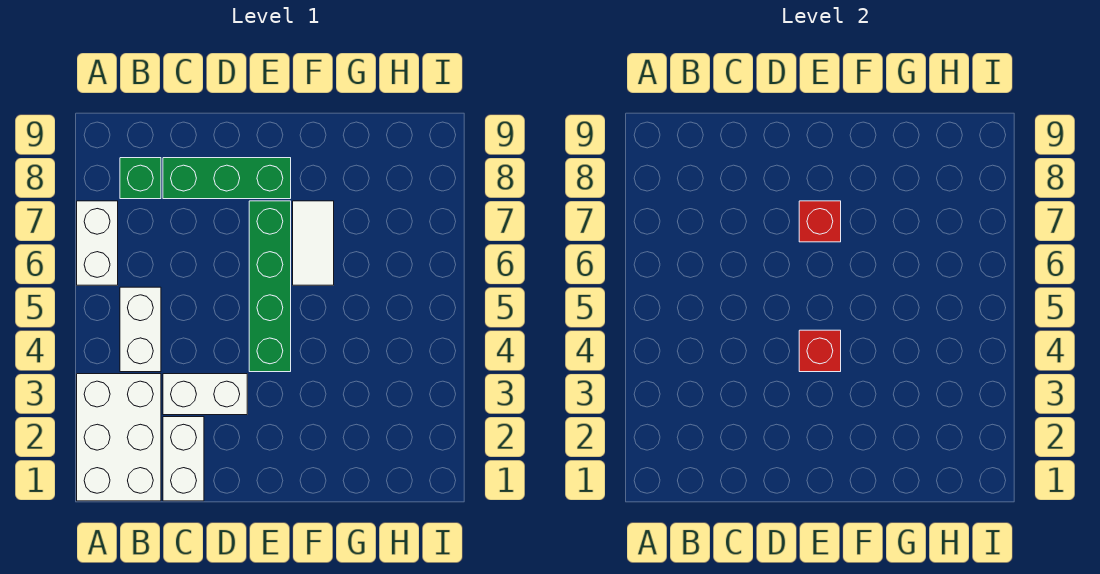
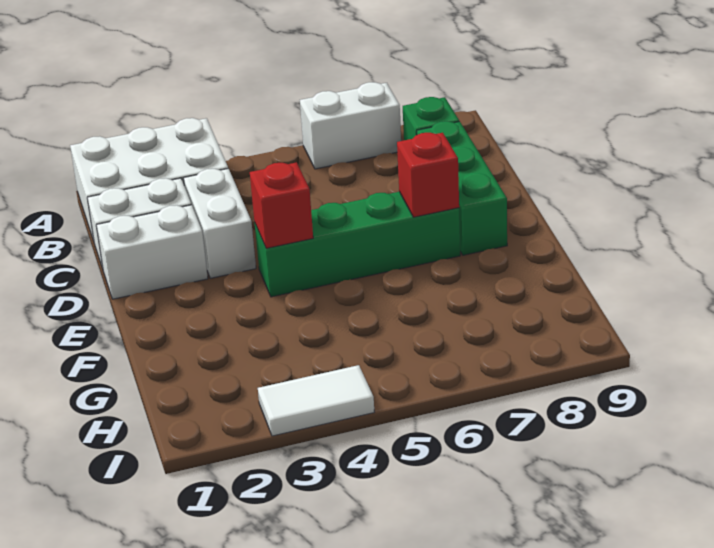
white 1x2 brick [120,287,161,372] -> white 1x2 brick moved to [96,205,208,299]
white 1x2 tile [293,201,334,285] -> white 1x2 tile moved to [258,365,374,436]

